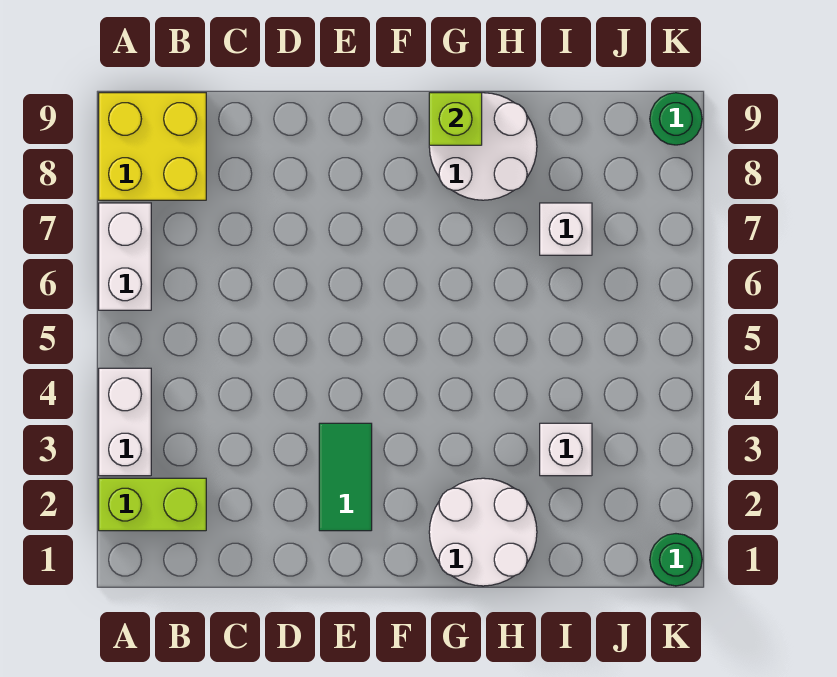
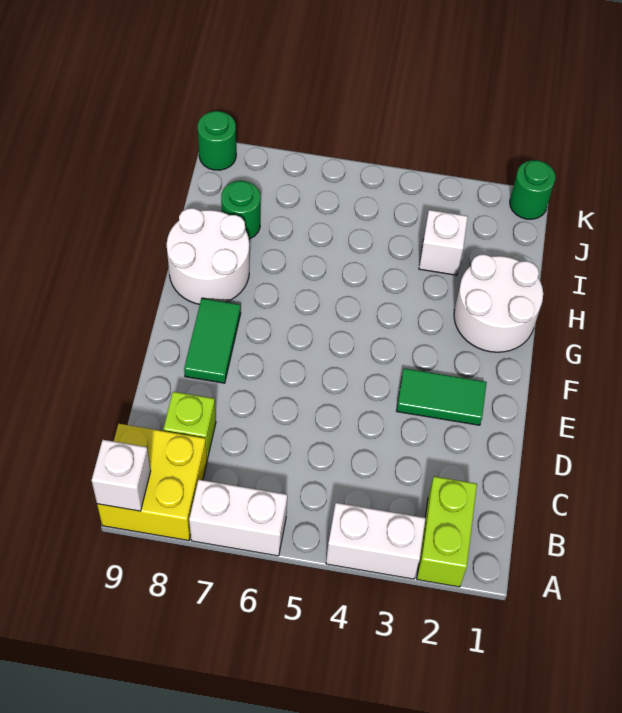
none -> green 1x2 tile [184,298,241,383]
lime 1x1 brick [429,93,482,145] -> lime 1x1 brick moved to [163,392,216,459]
white 1x1 brick [540,203,592,255] -> white 1x1 brick moved to [92,440,151,511]
none -> green 1x1 round brick [221,181,260,239]

